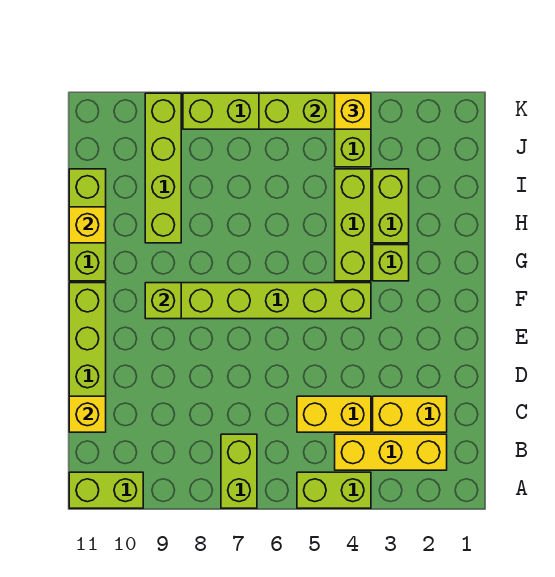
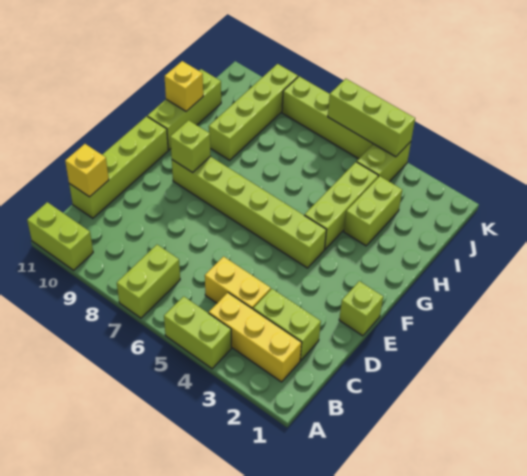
yellow 1x2 brick [373,396,447,432] -> lime 1x2 brick [253,289,321,361]
lime 1x1 brick [373,245,409,281] -> lime 1x1 brick moved to [339,281,383,336]
yellow 1x1 brick [335,93,371,129] -> none

